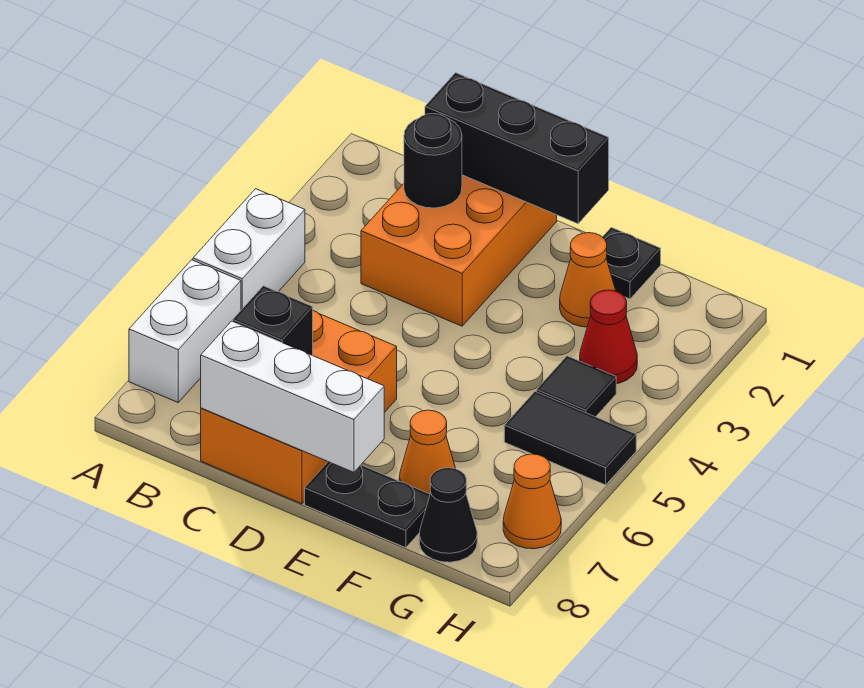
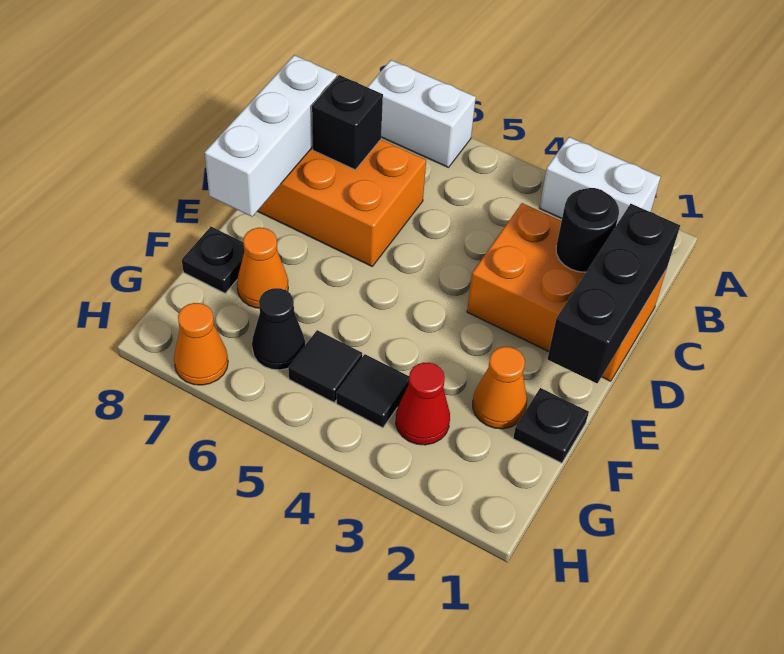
white 1x2 brick [193,189,305,310] -> white 1x2 brick moved to [539,137,660,225]
black 1x2 plate [305,462,430,548] -> black 1x1 plate [182,227,244,293]
black 1x2 tile [504,392,636,485] -> black 1x1 tile [288,330,362,403]
black 1x1 cone [419,468,477,562] -> black 1x1 cone moved to [252,288,305,370]

